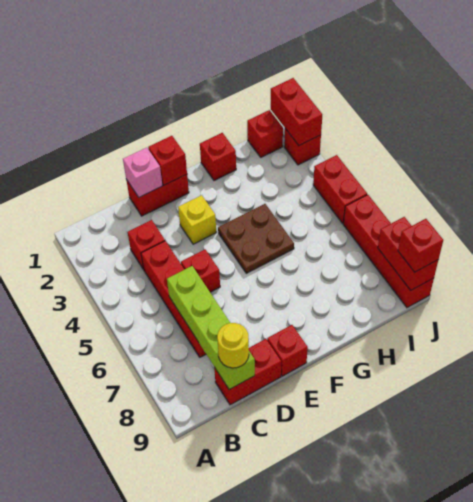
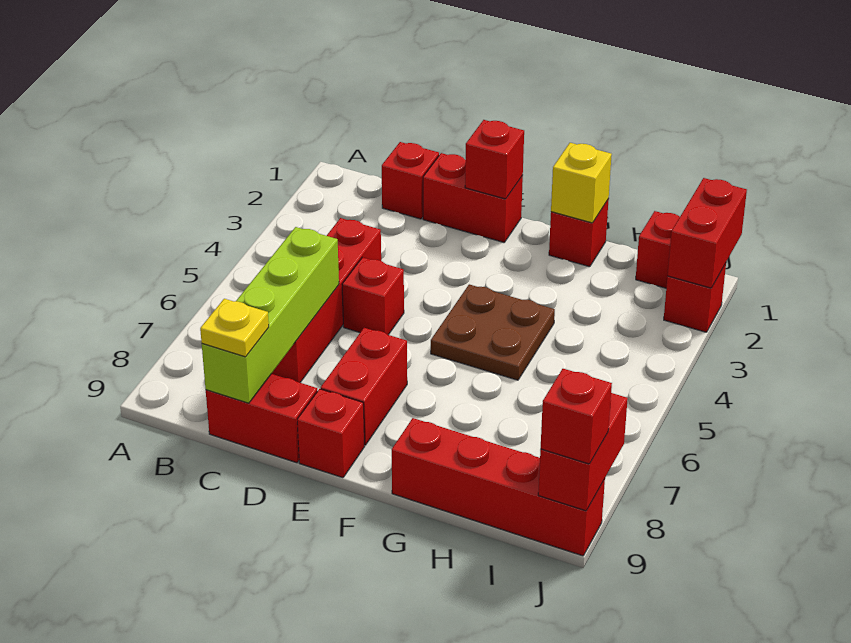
red 1x1 brick [127,220,165,269] -> red 1x1 brick moved to [382,142,439,219]
yellow 1x1 round brick [217,323,249,368] -> yellow 1x1 plate [200,299,269,357]
pink 1x1 brick [123,148,162,197] -> none
yellow 1x1 brick [178,195,216,244] -> yellow 1x1 brick moved to [551,143,612,223]
red 1x2 brick [313,155,367,223] -> red 1x2 brick moved to [321,328,407,445]
red 1x4 brick [343,195,434,308] -> red 1x4 brick turned to [392,418,605,556]

